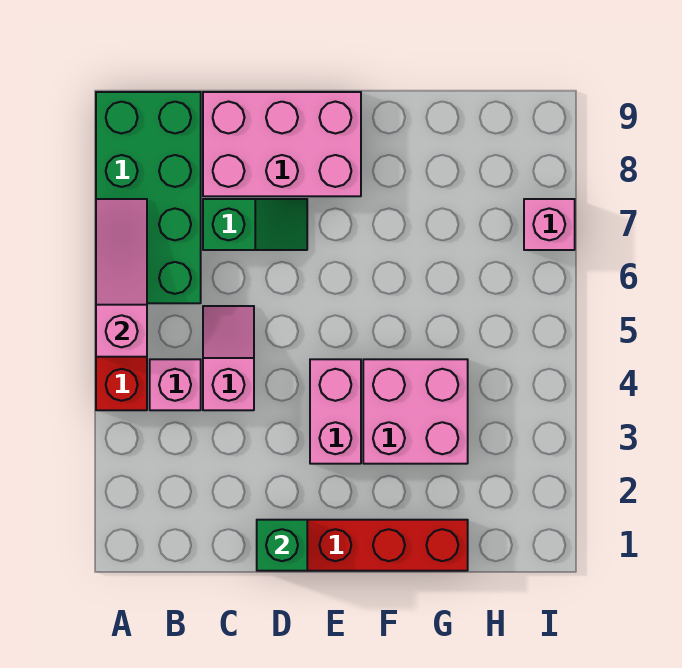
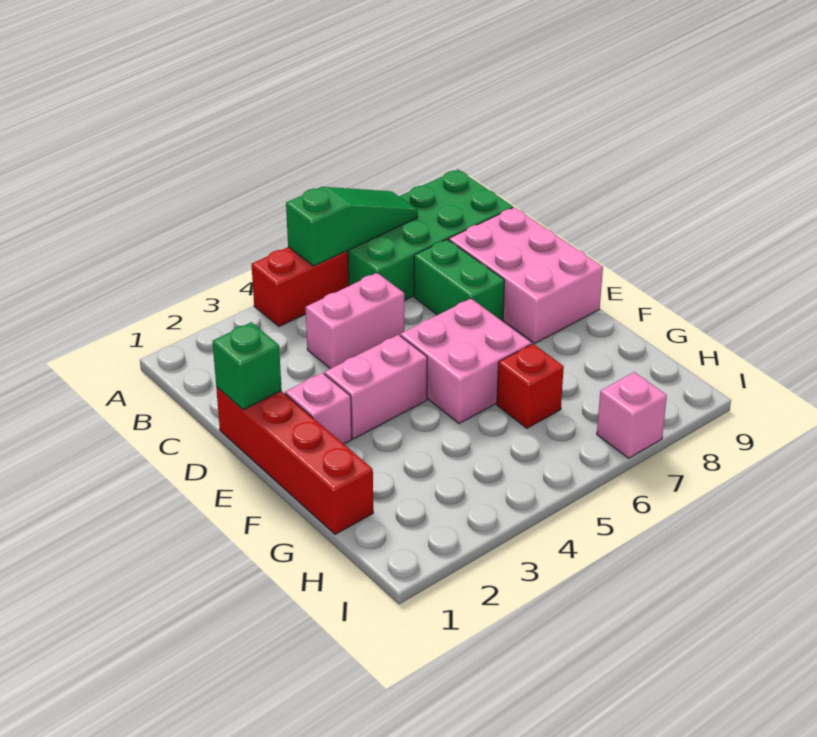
pink 1x3 slope [96,199,147,357] -> green 1x3 slope [286,187,418,266]
pink 1x1 brick [150,359,201,410] -> pink 1x1 brick moved to [285,373,352,444]
pink 1x2 slope [203,306,254,410] -> pink 1x2 brick [306,273,404,369]
green 1x2 slope [203,199,307,250] -> green 1x2 brick [414,239,505,321]
pink 2x2 brick [363,359,468,464] -> pink 2x2 brick moved to [400,299,531,424]
none -> red 1x1 brick [497,344,564,428]

